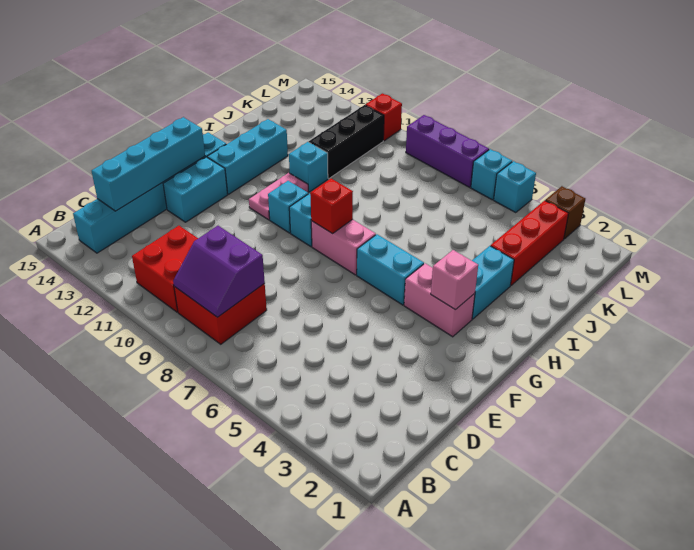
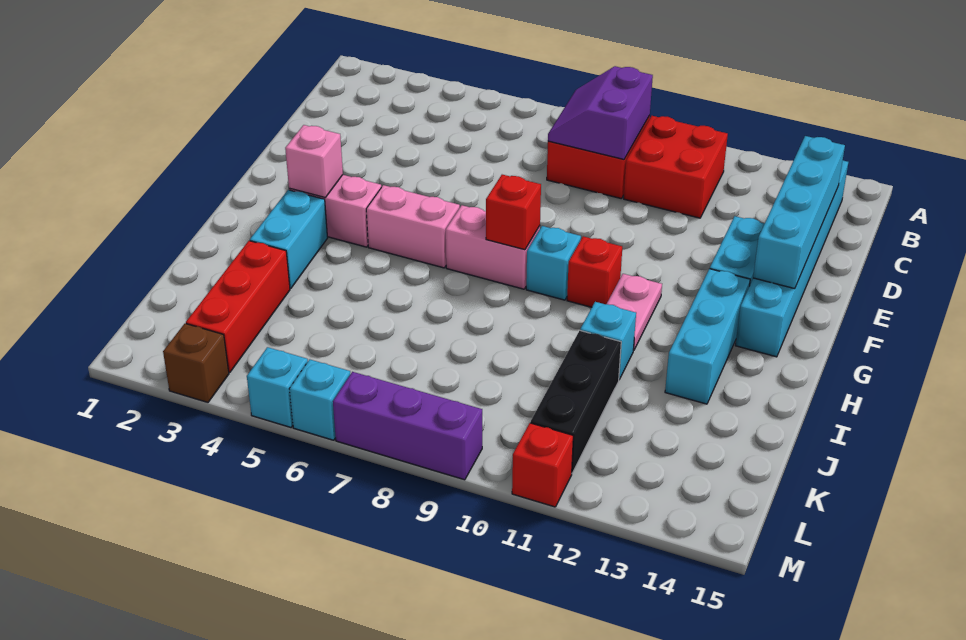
purple 2x2 slope [173,226,265,317] -> purple 2x2 slope turned to [548,66,653,160]
cyan 1x2 brick [357,234,424,305] -> pink 1x2 brick [366,185,460,268]
cyan 1x1 brick [268,181,308,233] -> red 1x1 brick [567,236,622,307]

